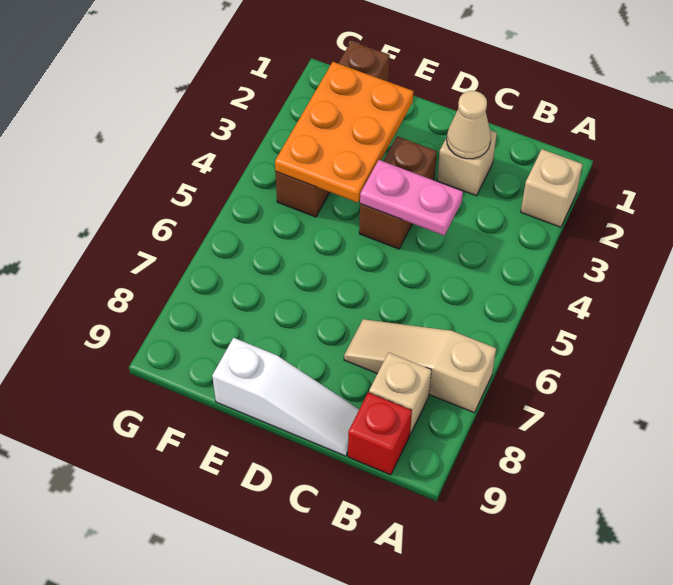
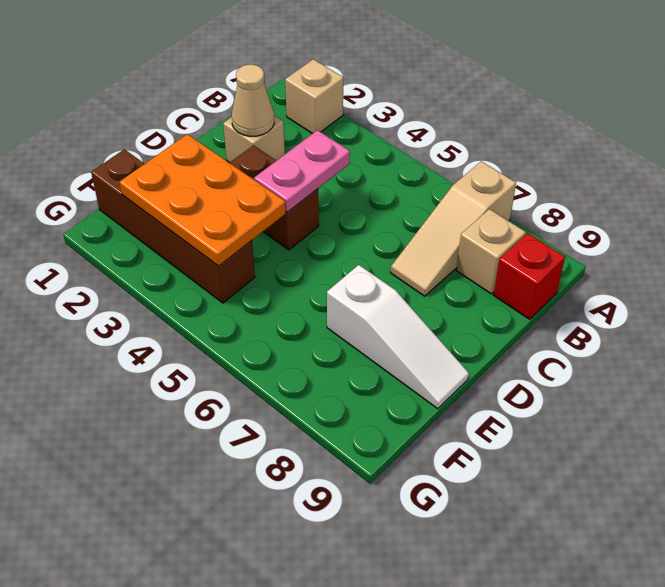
white 1x3 slope [212,338,359,456] -> white 1x3 slope turned to [327,265,469,409]

